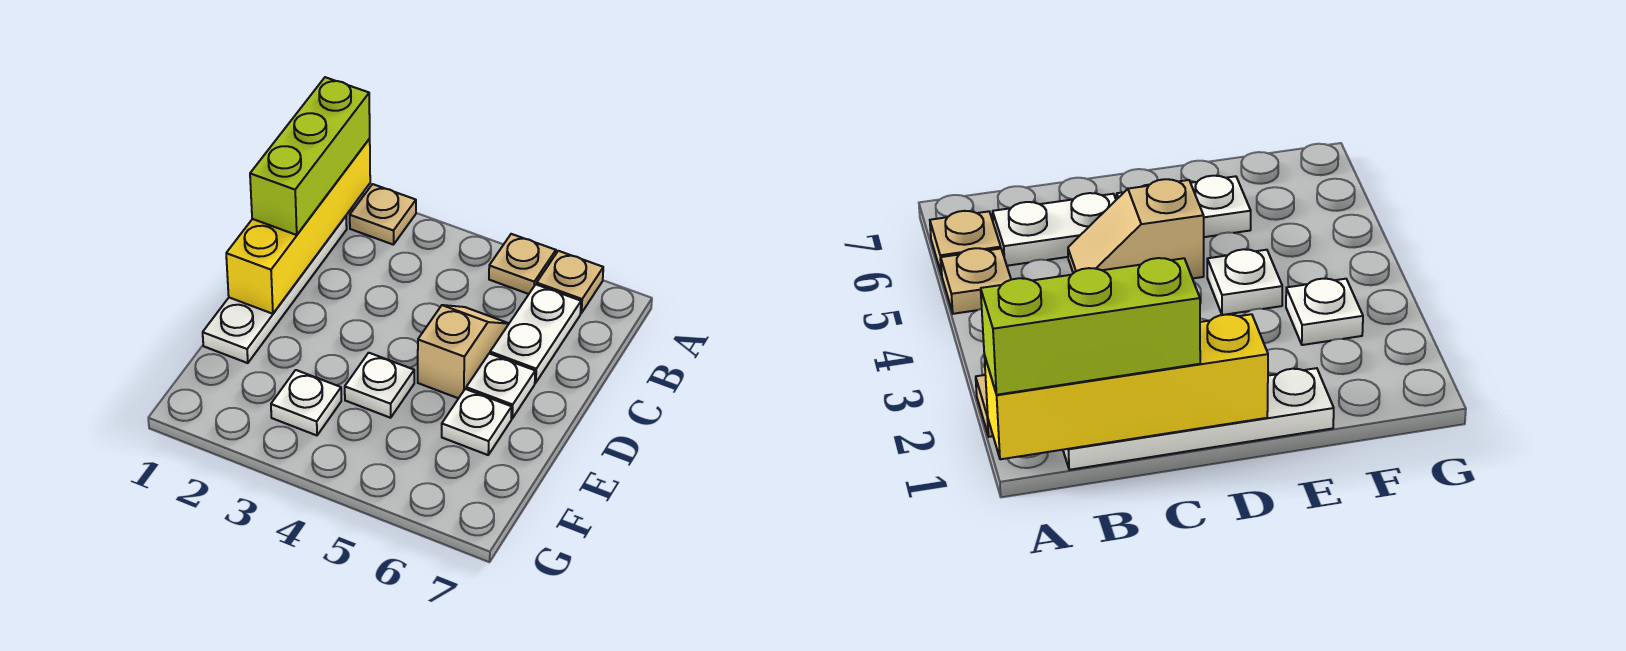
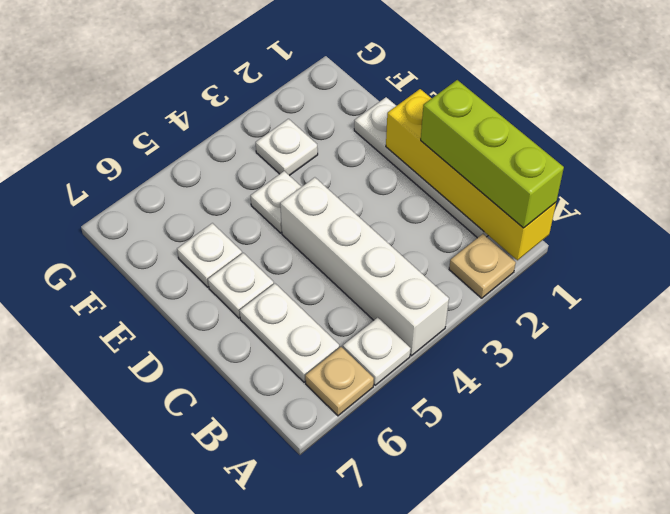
none -> white 1x4 brick [280,177,449,356]
tan 1x1 plate [489,234,556,294] -> white 1x1 plate [343,318,411,385]
tan 1x2 slope [418,305,509,398] -> none

